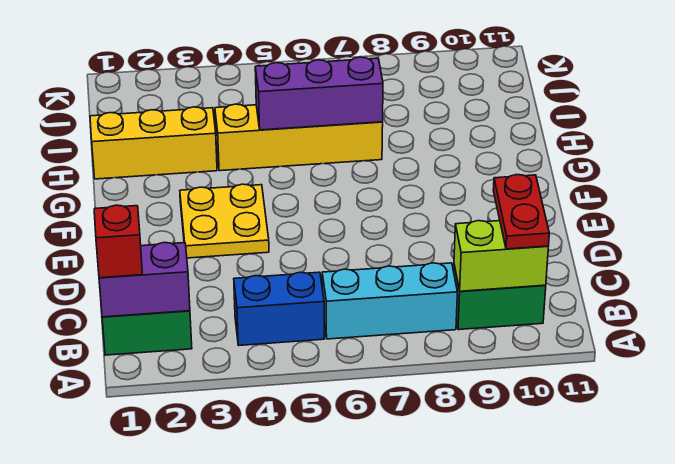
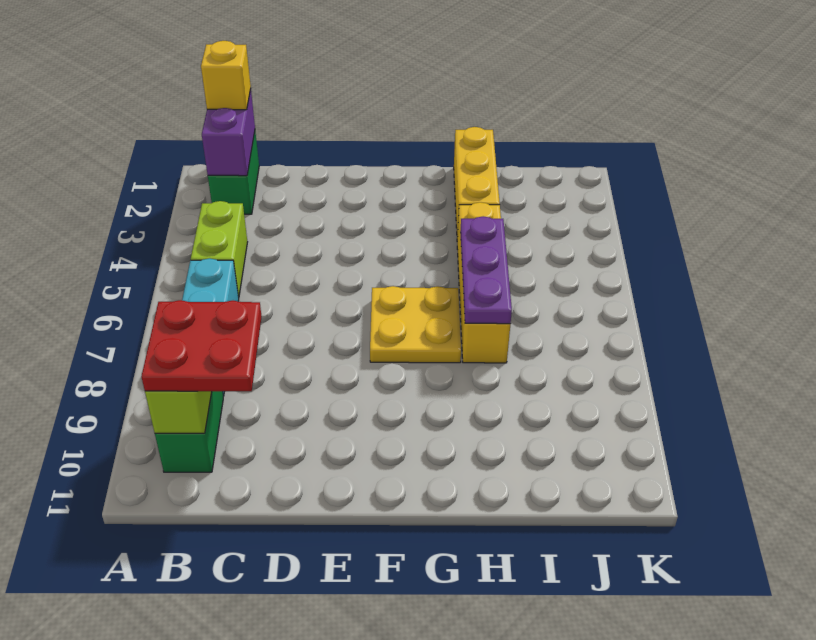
red 1x1 brick [94,205,142,278] -> yellow 1x1 brick [201,41,251,110]
blue 1x2 brick [234,272,324,345] -> lime 1x2 brick [191,201,247,298]
red 1x2 plate [493,175,549,249] -> red 2x2 plate [141,300,262,391]
yellow 2x2 plate [180,184,269,258] -> yellow 2x2 plate moved to [370,286,461,363]
purple 1x3 brick [255,57,383,130] -> purple 1x3 plate [460,216,512,324]

